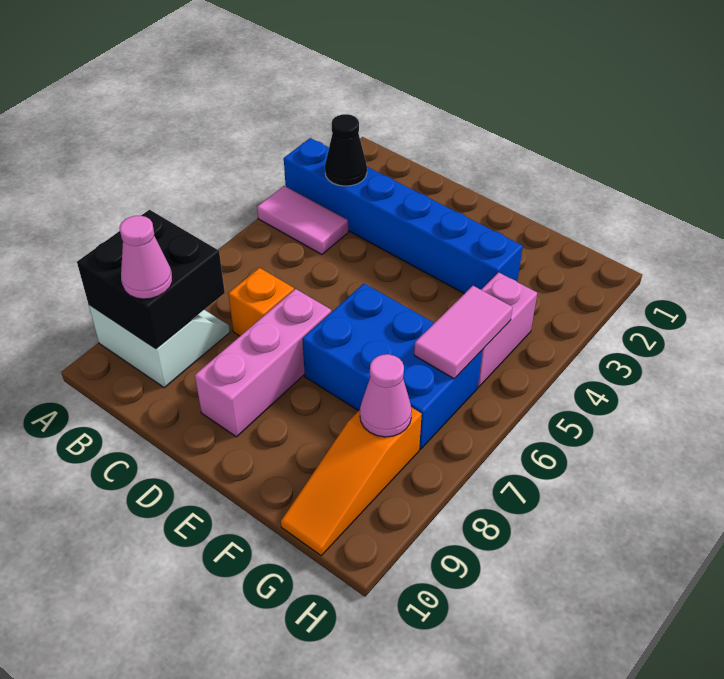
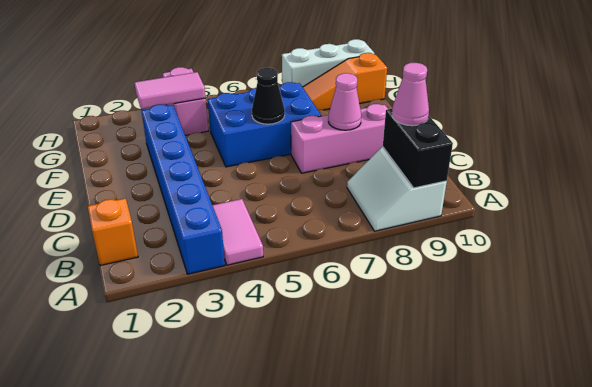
black 2x2 brick [77,210,225,349] -> black 1x2 brick [383,109,453,188]
black 1x1 cone [325,114,367,186] -> black 1x1 cone moved to [252,68,285,124]
orange 1x1 brick [228,268,294,336] -> orange 1x1 brick moved to [88,198,138,266]
blue 2x3 brick [302,284,482,449] -> blue 2x3 brick turned to [208,82,321,167]
pink 1x2 brick [478,272,537,387] -> pink 1x2 brick turned to [162,67,208,135]
pink 1x2 tile [414,286,513,379] -> pink 1x2 tile moved to [134,72,206,109]
orange 1x3 slope [281,407,422,556] -> orange 1x3 slope turned to [303,53,387,110]
pink 1x1 cone [360,354,412,437] -> pink 1x1 cone moved to [328,73,361,130]
none -> white 1x3 brick [282,39,375,87]

